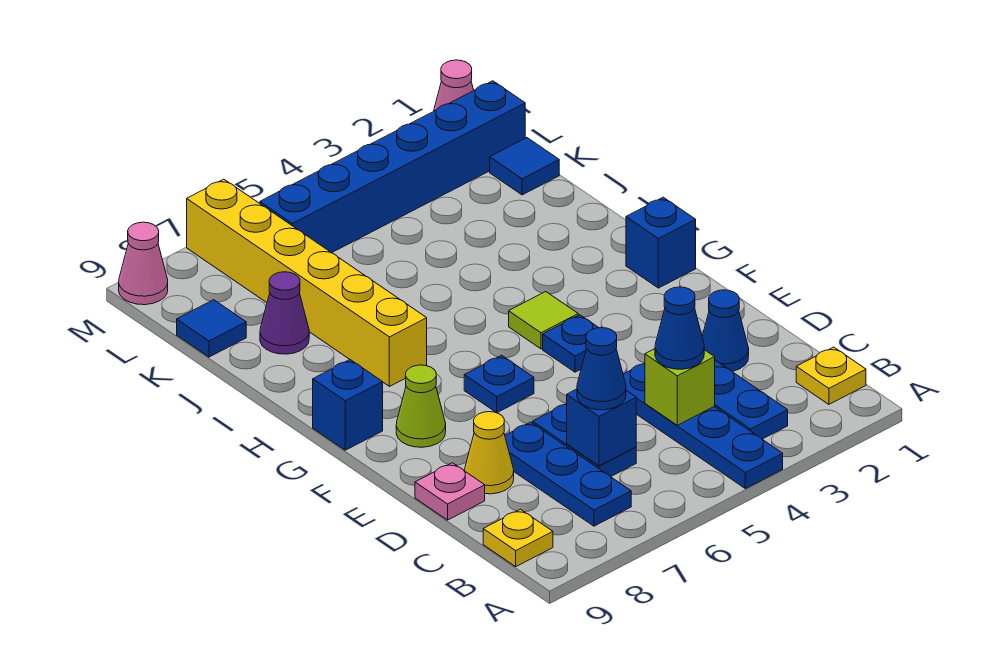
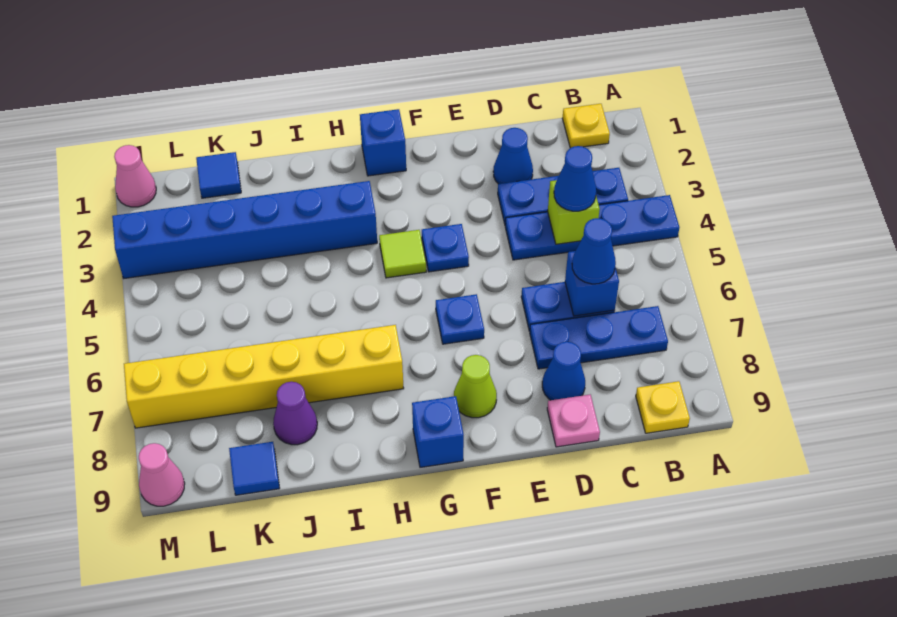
yellow 1x1 cone [465,412,514,494] -> blue 1x1 cone [542,342,585,400]
blue 1x6 brick [260,81,525,253] -> blue 1x6 brick turned to [112,181,377,278]

